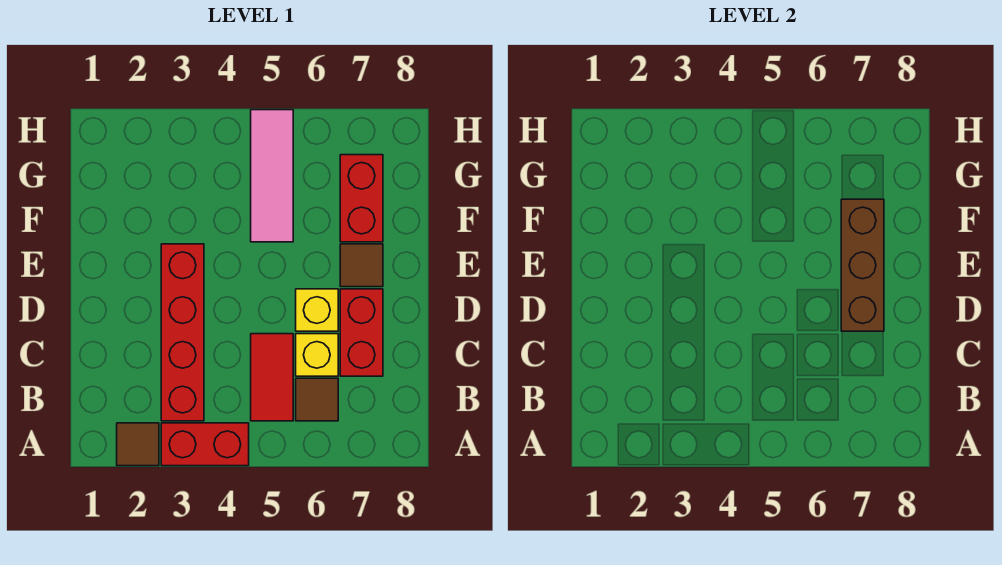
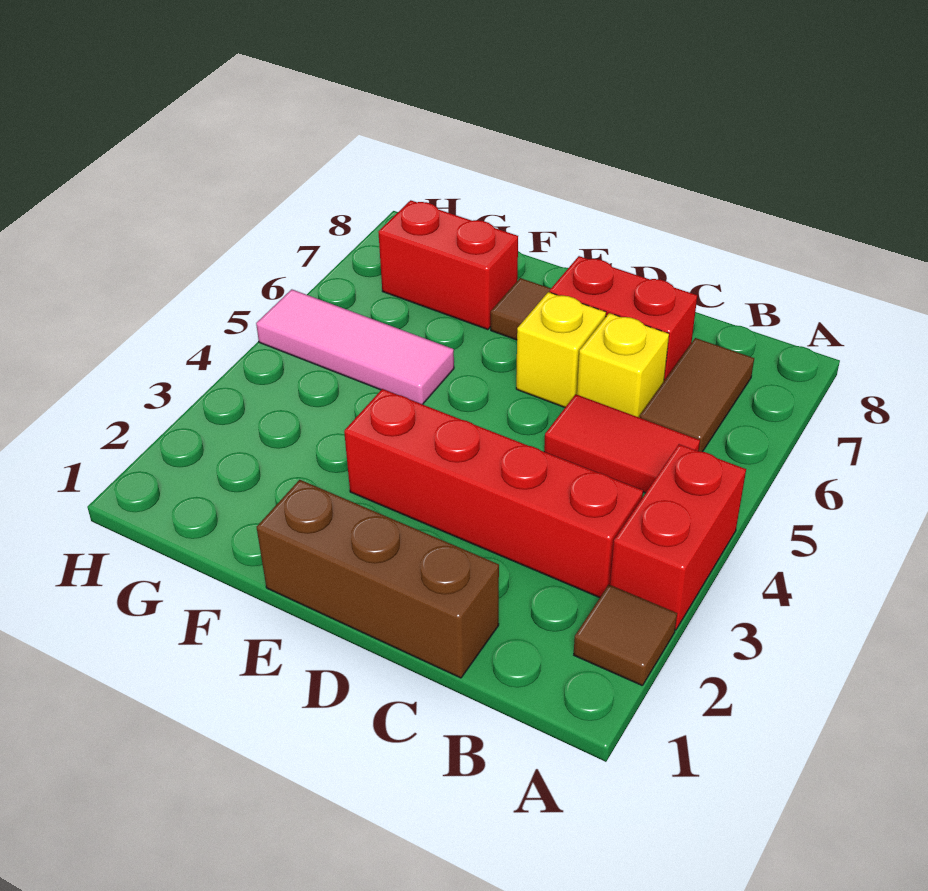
brown 1x1 tile [296,378,338,421] -> brown 1x2 tile [640,338,754,452]
brown 1x3 brick [841,199,884,331] -> brown 1x3 brick moved to [257,480,499,678]

